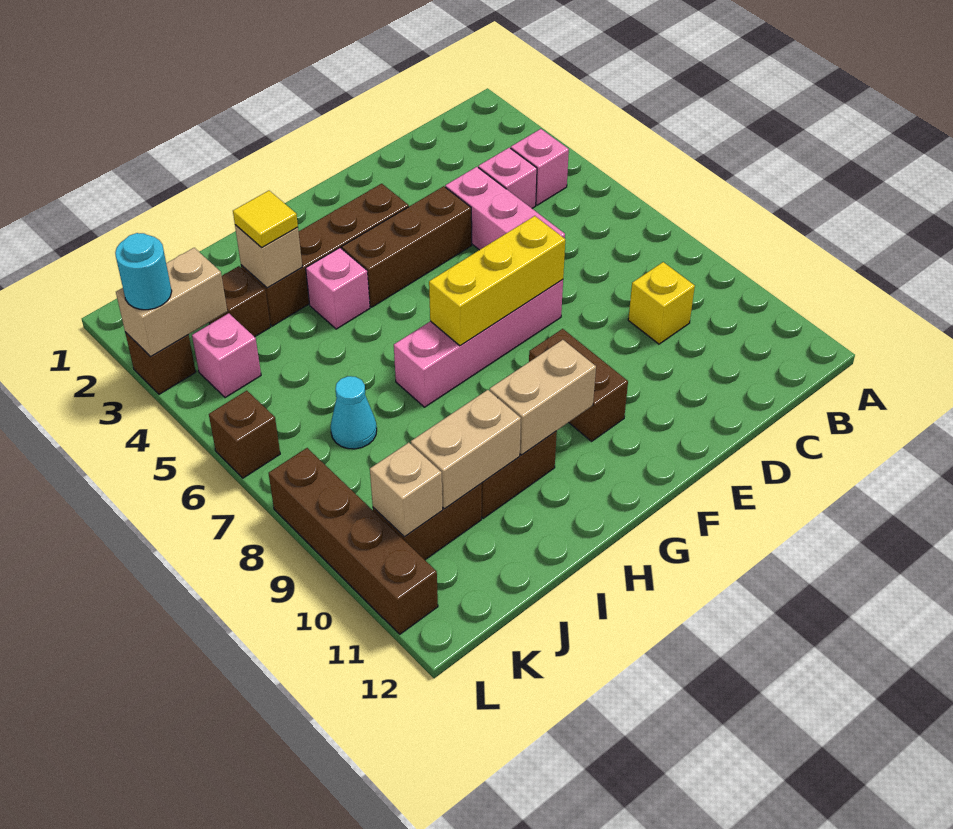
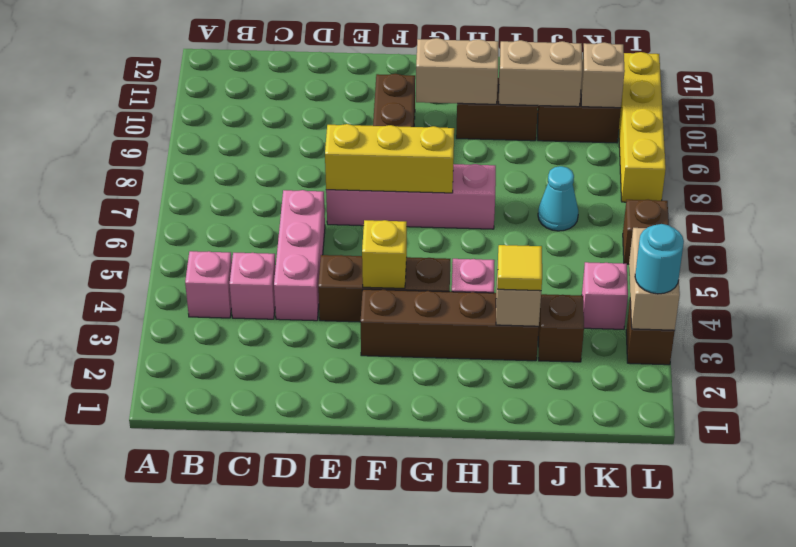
yellow 1x1 brick [628,262,695,344] -> yellow 1x1 brick moved to [362,220,407,288]
tan 1x2 brick [116,248,227,357] -> tan 1x2 brick turned to [629,228,680,330]
brown 1x4 brick [269,448,438,634] -> yellow 1x4 brick [619,52,666,202]

